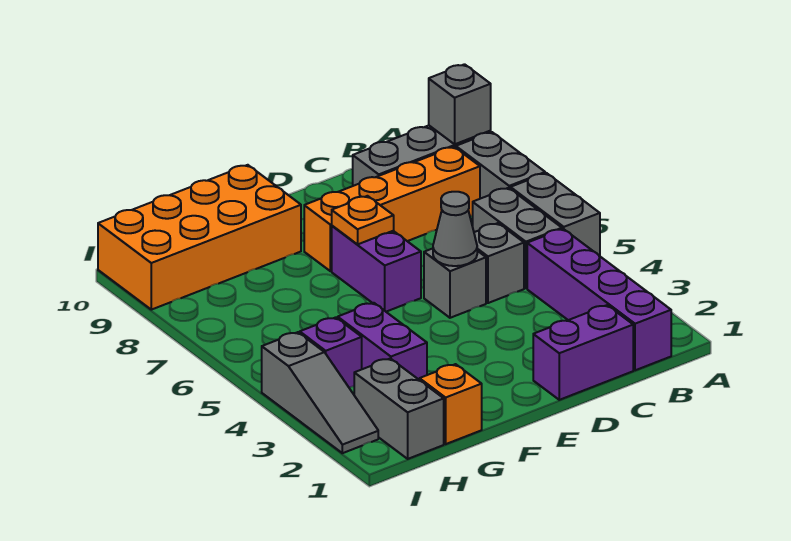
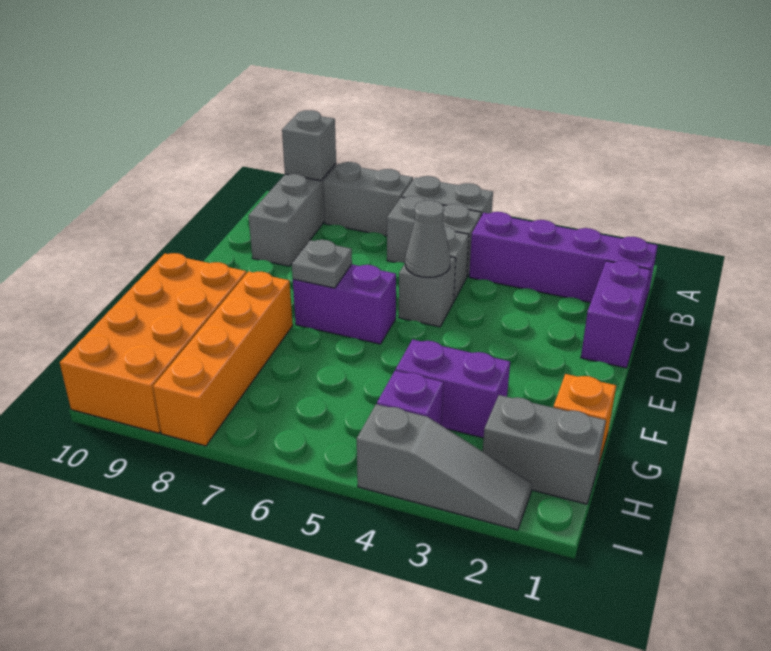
orange 1x4 brick [304,147,480,271] -> orange 1x4 brick moved to [153,272,293,446]
orange 1x1 plate [332,196,394,244] -> grey 1x1 plate [292,240,352,288]

